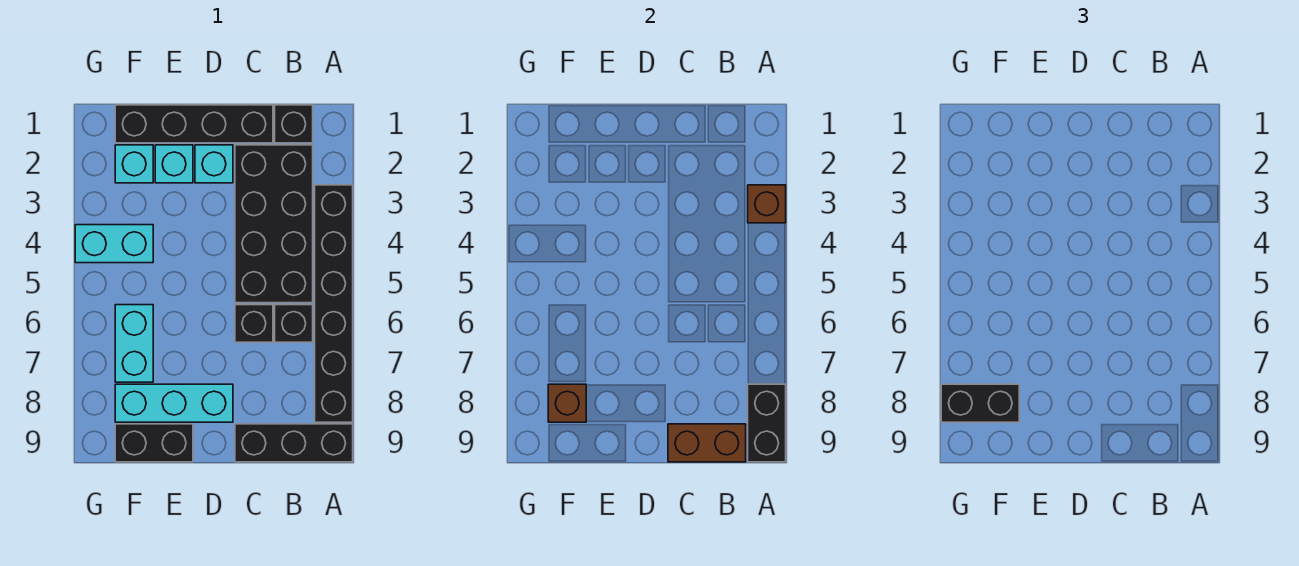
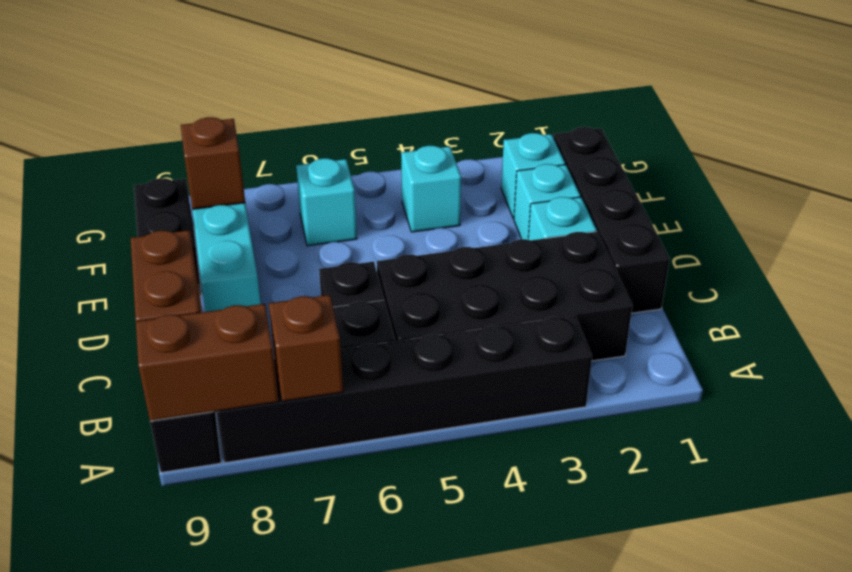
brown 1x1 brick [748,185,786,223] -> brown 1x1 brick moved to [269,295,343,401]
black 1x2 brick [748,384,786,462] -> brown 1x2 brick [136,304,279,421]
black 1x1 brick [275,105,313,143] -> none
cyan 1x2 brick [75,225,153,263] -> cyan 1x1 brick [401,146,461,232]
cyan 1x2 brick [115,305,153,382] -> cyan 1x1 brick [296,158,357,246]
black 1x2 brick [941,384,1019,422] -> none

